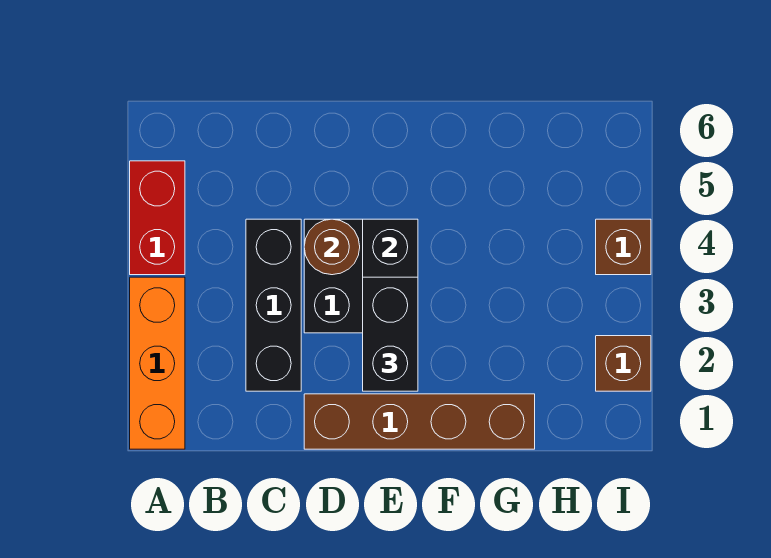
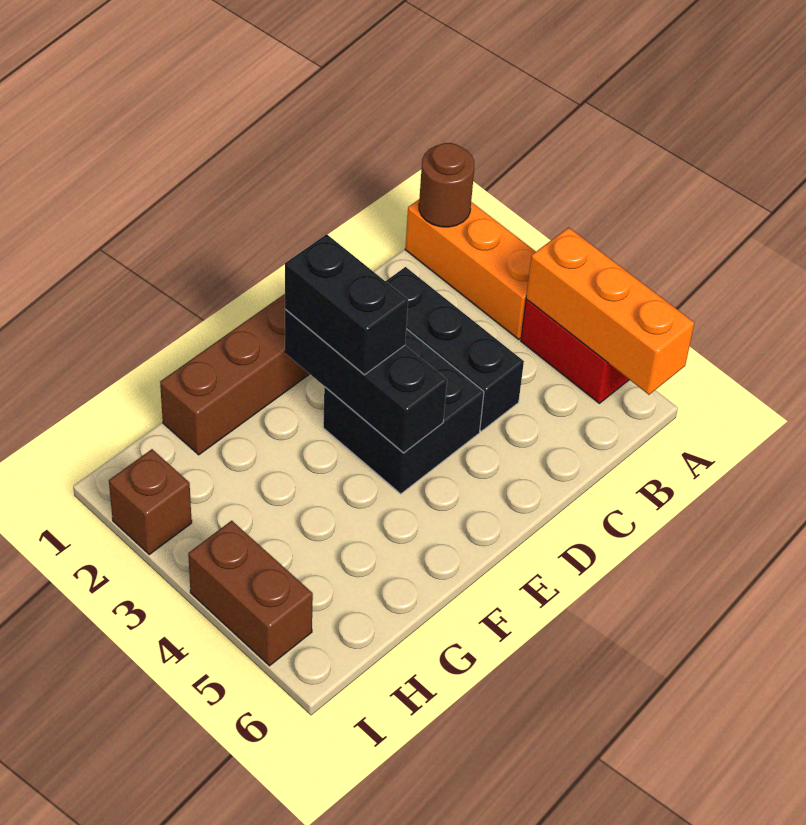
none -> orange 1x3 brick [526,228,694,395]
brown 1x1 round brick [304,219,360,275] -> brown 1x1 round brick moved to [419,143,474,227]
brown 1x1 brick [596,219,651,275] -> brown 1x2 brick [188,521,313,666]

